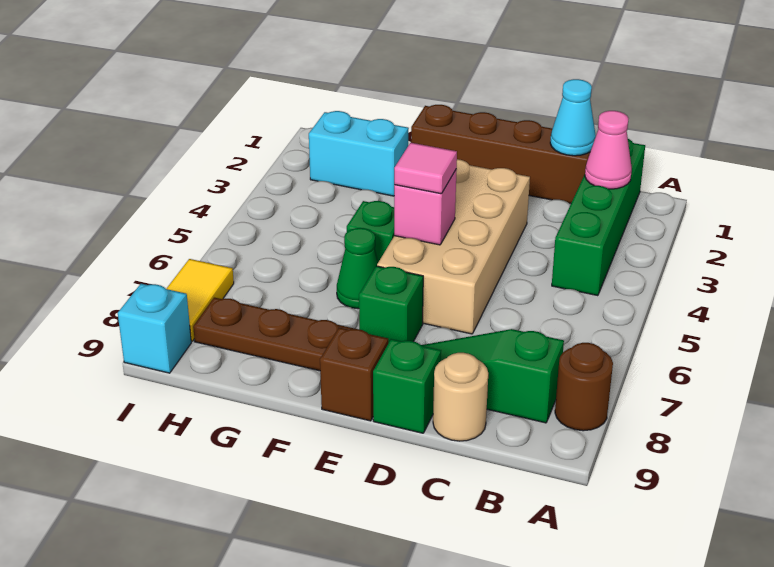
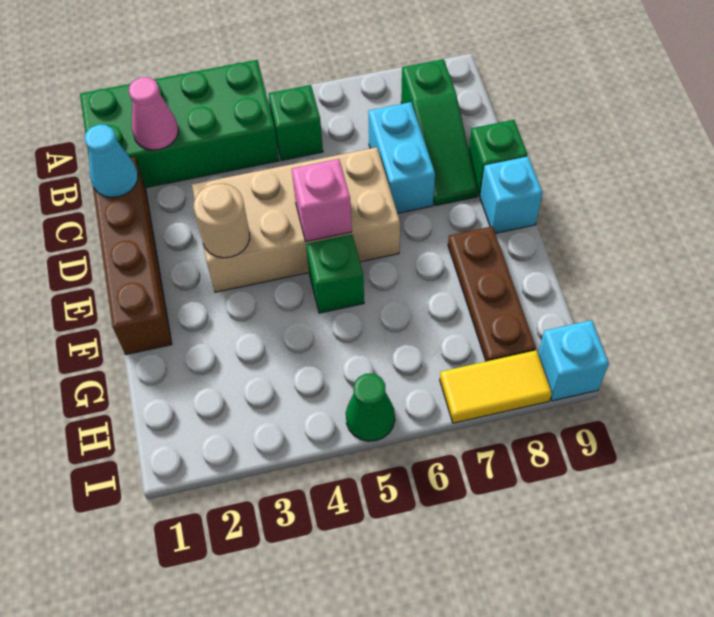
brown 1x1 round brick [555,343,613,431] -> none
green 1x4 brick [552,139,645,296] -> green 2x4 brick [80,60,279,188]
tan 1x1 round brick [433,353,488,441] -> tan 1x1 round brick moved to [194,184,250,258]
pink 1x1 tile [394,143,457,194] -> none
green 1x1 brick [359,266,423,343] -> green 1x1 brick moved to [268,85,323,160]
brown 1x1 brick [320,328,388,421] -> cyan 1x1 brick [480,156,543,233]
green 1x1 cone [337,228,378,309] -> green 1x1 cone moved to [346,374,395,441]
cyan 1x2 brick [309,111,409,196] -> cyan 1x2 brick moved to [368,102,435,213]

